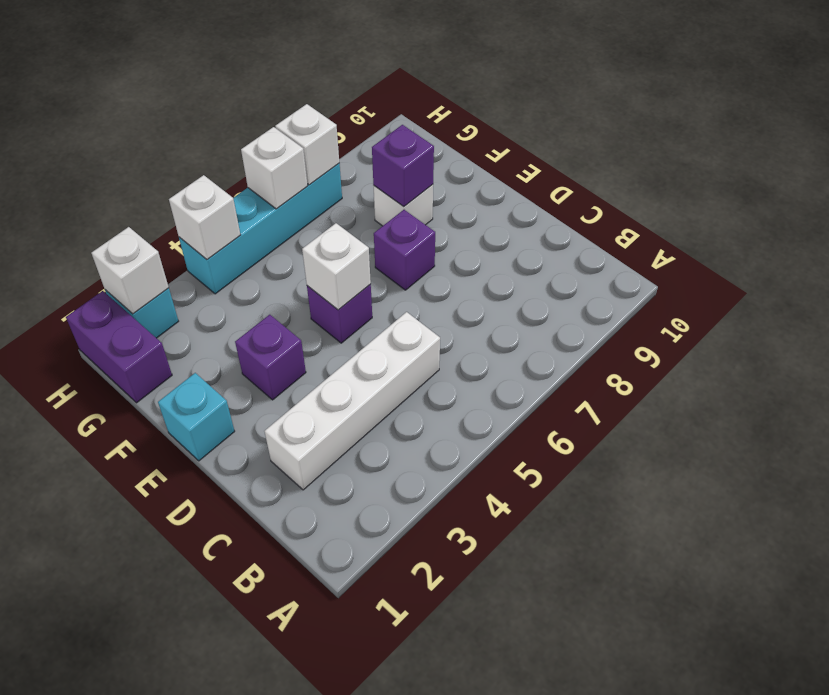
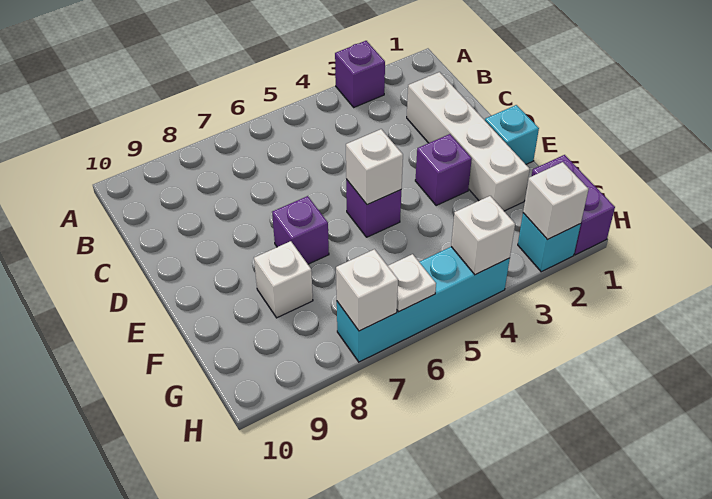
white 1x4 brick [264,312,440,490] -> white 1x4 brick turned to [407,72,530,211]
purple 1x1 brick [372,125,434,206] -> purple 1x1 brick moved to [335,41,385,107]
white 1x1 brick [241,127,308,209] -> white 1x1 plate [388,254,436,312]

